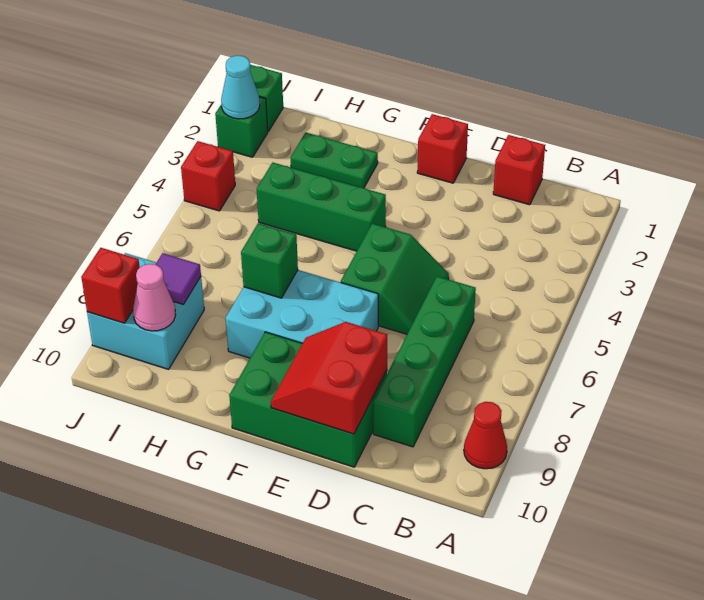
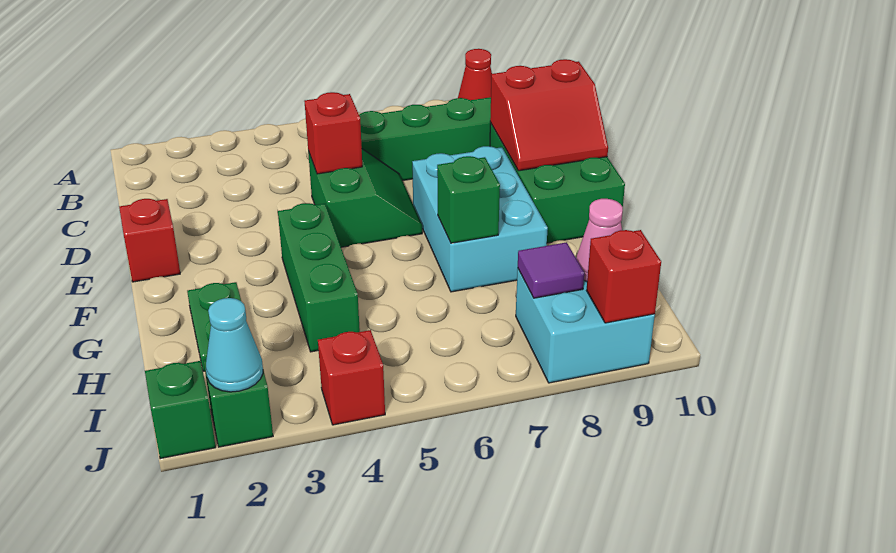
red 1x1 brick [493,135,545,205] -> red 1x1 brick moved to [305,92,362,174]
green 2x2 slope [341,224,449,334] -> green 2x2 slope turned to [308,149,422,247]

